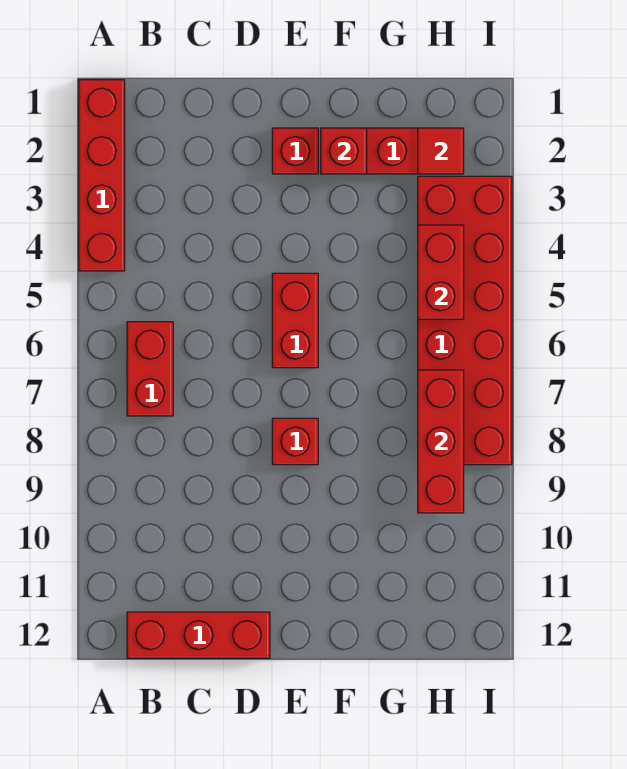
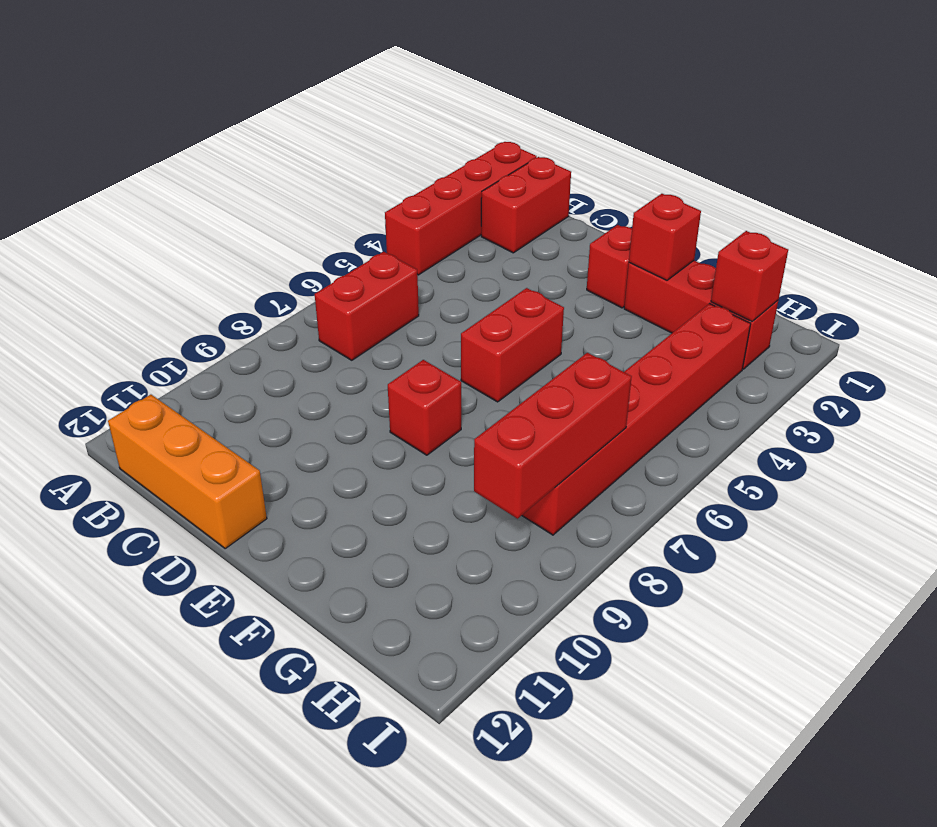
red 1x3 brick [127,612,270,658] -> orange 1x3 brick [108,395,267,549]
red 1x1 tile [418,128,464,174] -> red 1x1 brick [711,231,788,321]
red 2x6 brick [418,176,512,465] -> red 1x6 brick [522,304,751,535]
red 1x2 brick [418,225,464,319] -> red 1x2 brick moved to [481,157,571,253]

